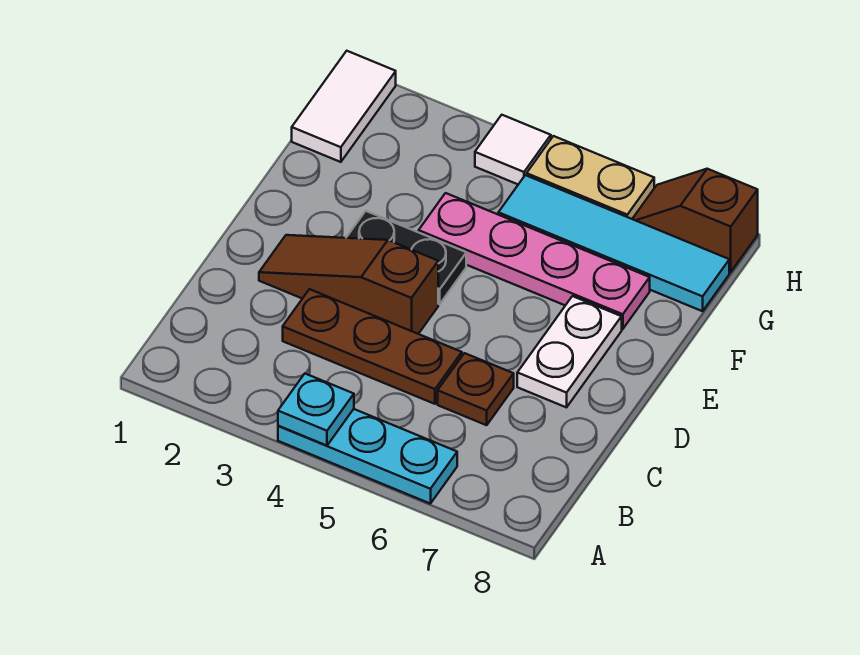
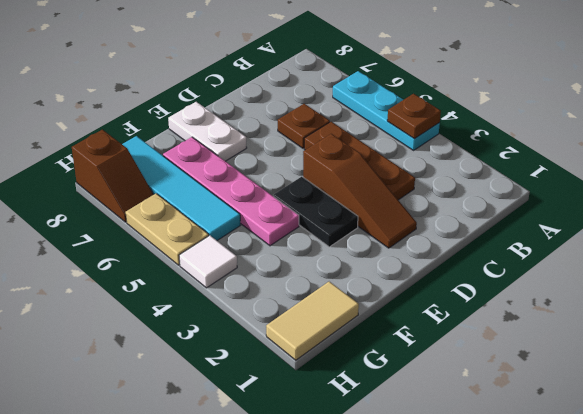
cyan 1x1 plate [278,374,354,446] -> brown 1x1 plate [387,94,441,139]
white 1x2 plate [517,296,622,407] -> white 1x2 plate turned to [168,102,247,161]
white 1x2 tile [292,51,396,162] -> tan 1x2 tile [266,282,359,360]

